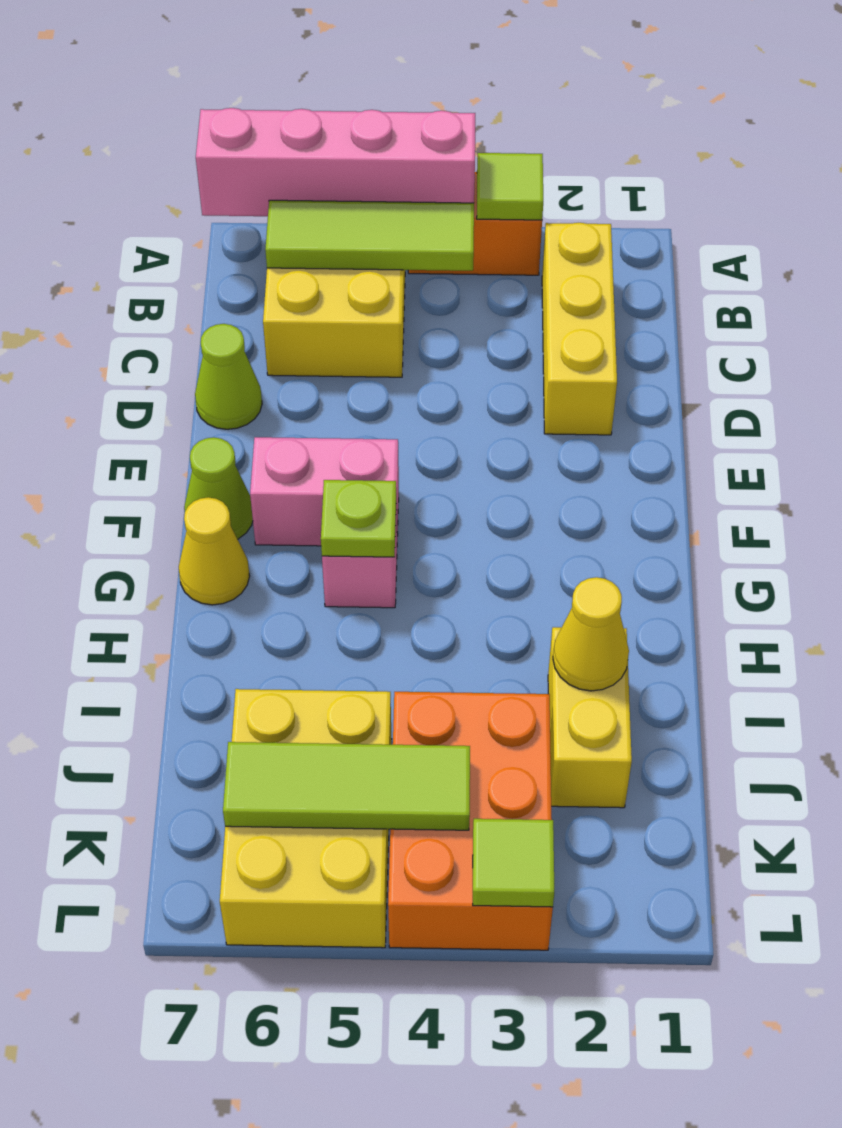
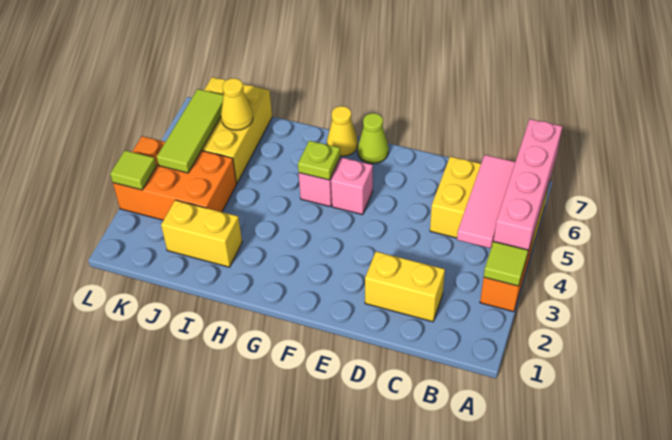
yellow 1x3 brick [542,223,617,435] -> yellow 1x2 brick [365,252,445,322]
lime 1x3 tile [265,200,474,271] -> pink 1x3 tile [457,155,515,248]
lime 1x1 cone [195,324,262,429] -> none
pink 1x2 brick [250,437,399,546] -> pink 1x1 brick [331,158,373,215]
yellow 1x1 cone [553,577,629,691] -> yellow 1x1 cone moved to [221,78,253,130]
yellow 2x3 brick [220,689,392,948] -> yellow 2x3 brick turned to [201,77,272,183]

